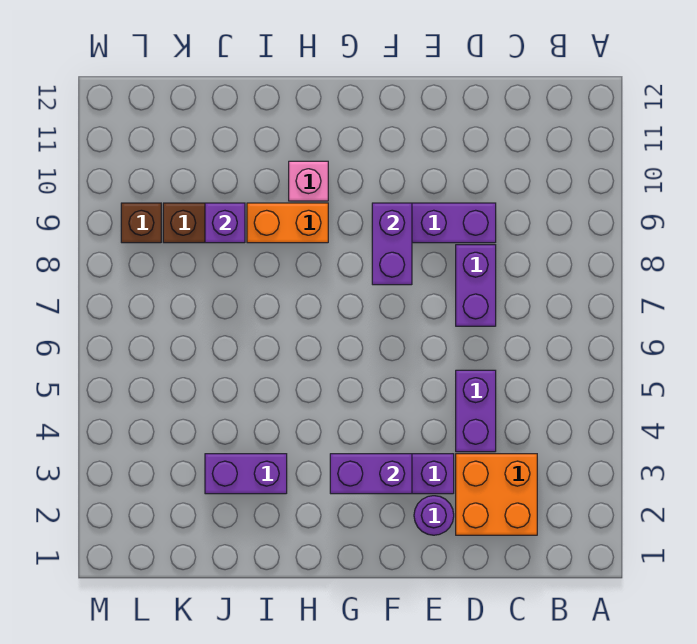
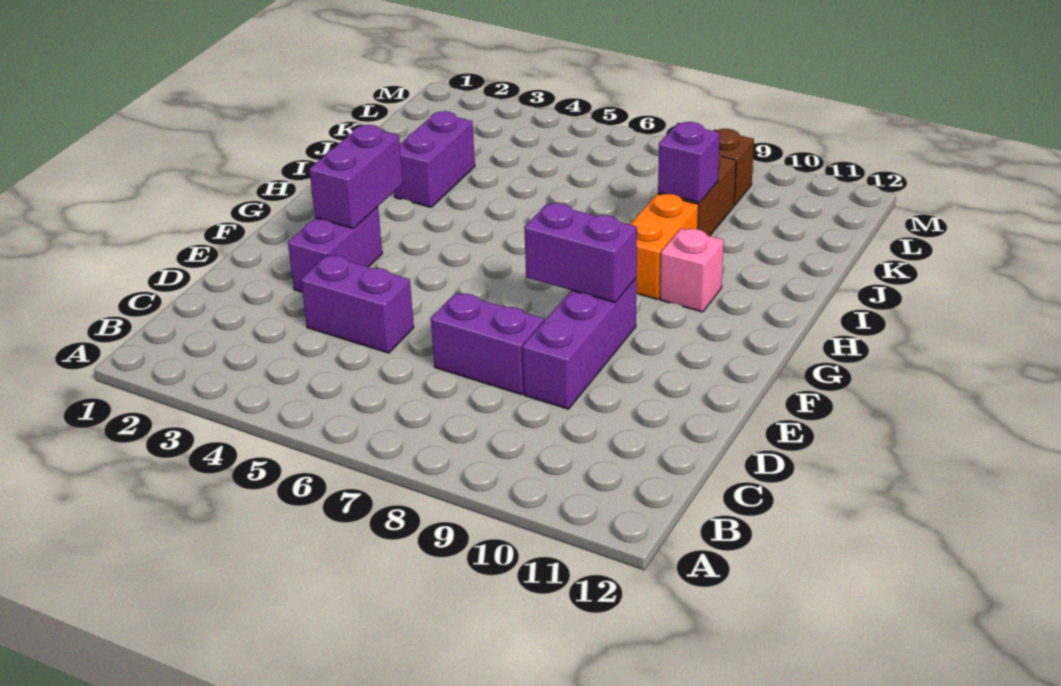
orange 2x2 brick [456,454,537,535] -> none
purple 1x1 round brick [414,496,454,535] -> none

